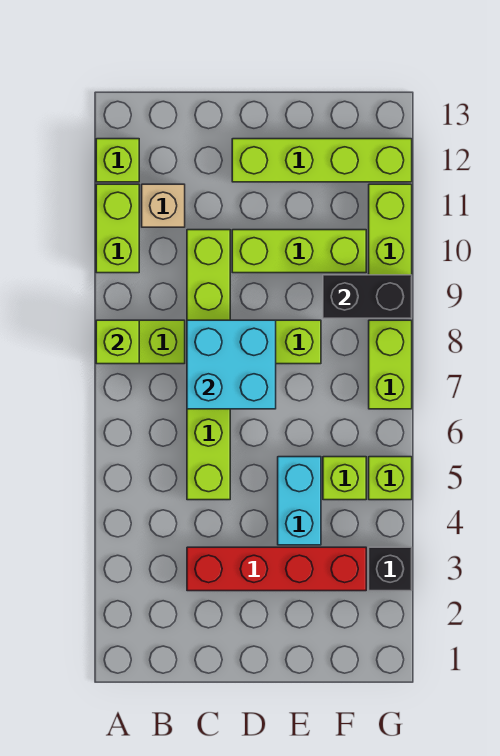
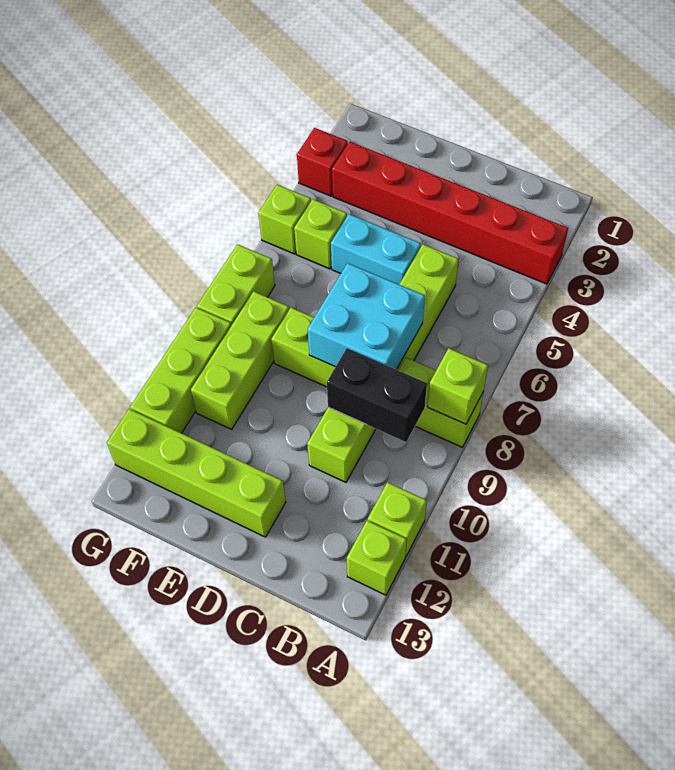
lime 1x2 brick [96,184,139,273] -> lime 1x1 brick [368,482,427,557]
tan 1x1 brick [142,184,185,227] -> none
red 1x4 brick [187,547,366,591] -> red 1x6 brick [332,142,568,284]
lime 1x3 brick [232,230,366,273] -> lime 1x3 brick turned to [191,291,289,429]
cyan 1x2 brick [278,457,321,545] -> cyan 1x2 brick turned to [331,214,421,284]
black 1x2 brick [323,275,412,318] -> black 1x2 brick moved to [327,348,427,442]
black 1x1 brick [369,547,412,591] -> red 1x1 brick [297,128,348,196]

